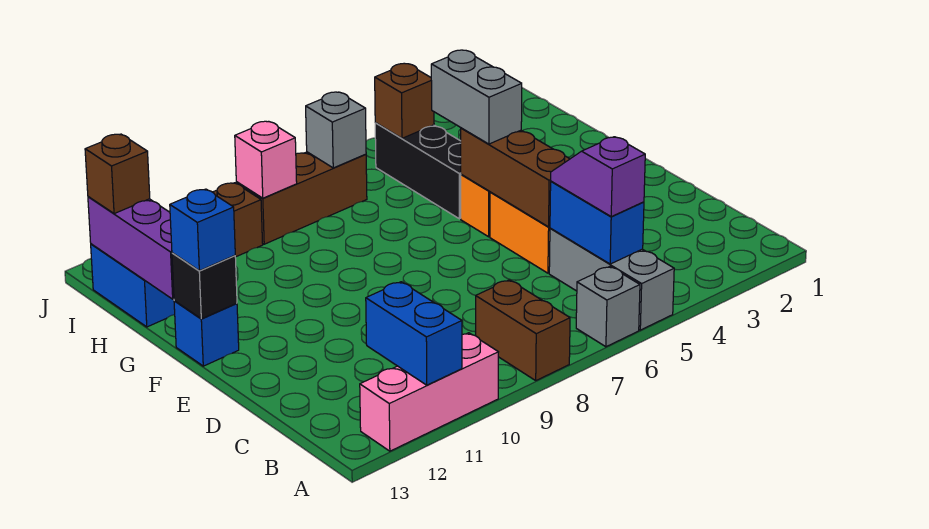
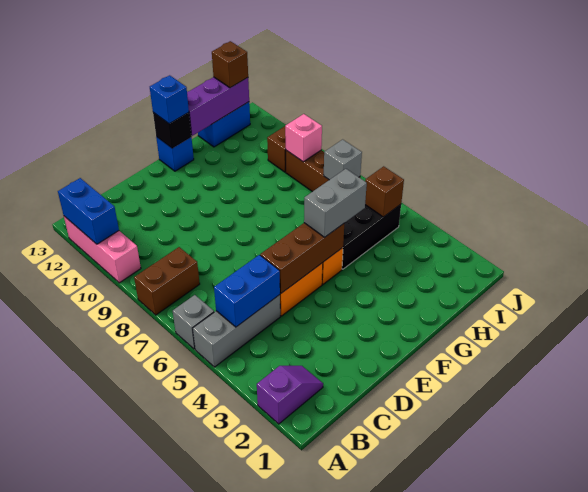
blue 1x2 brick [366,282,462,385] -> blue 1x2 brick turned to [58,178,119,244]
purple 1x2 slope [551,137,645,216] -> purple 1x2 slope moved to [257,366,323,424]

